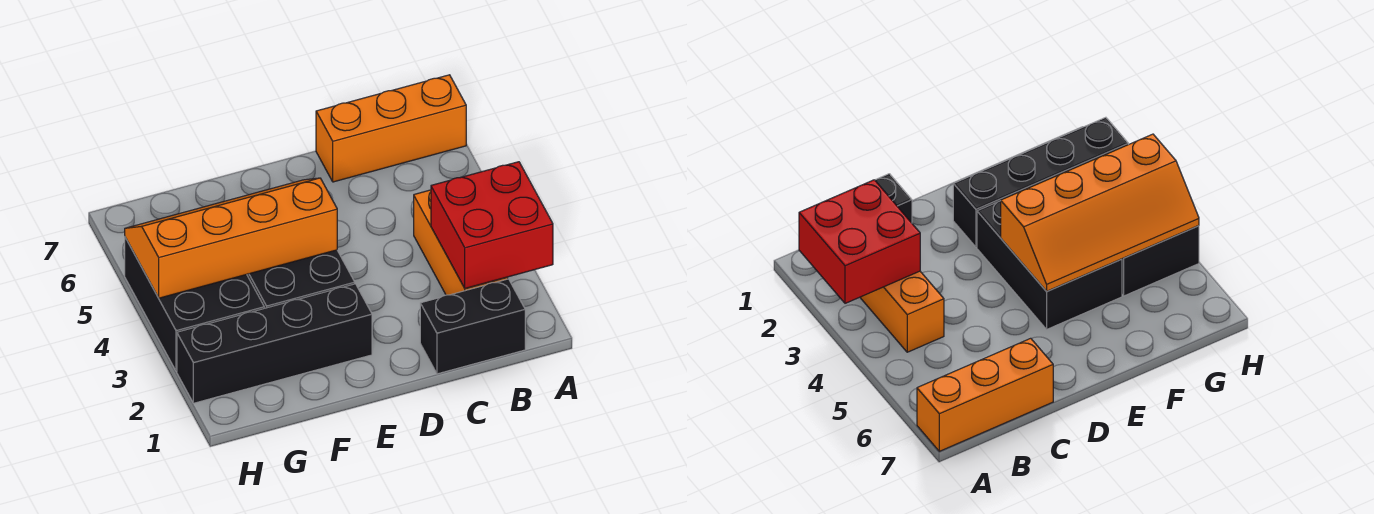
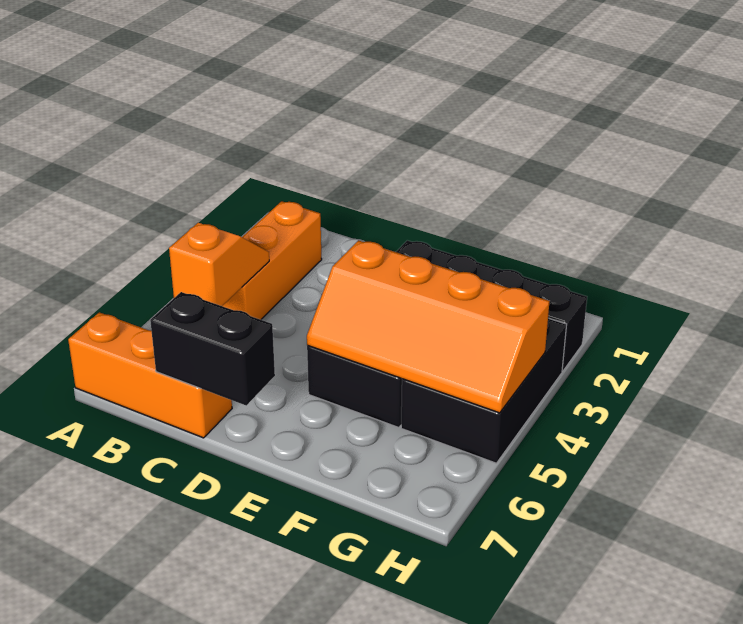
red 2x2 brick [431,162,553,288] -> none
black 1x2 brick [420,279,525,374] -> black 1x2 brick moved to [150,292,275,405]
none -> orange 1x2 slope [169,223,269,306]

